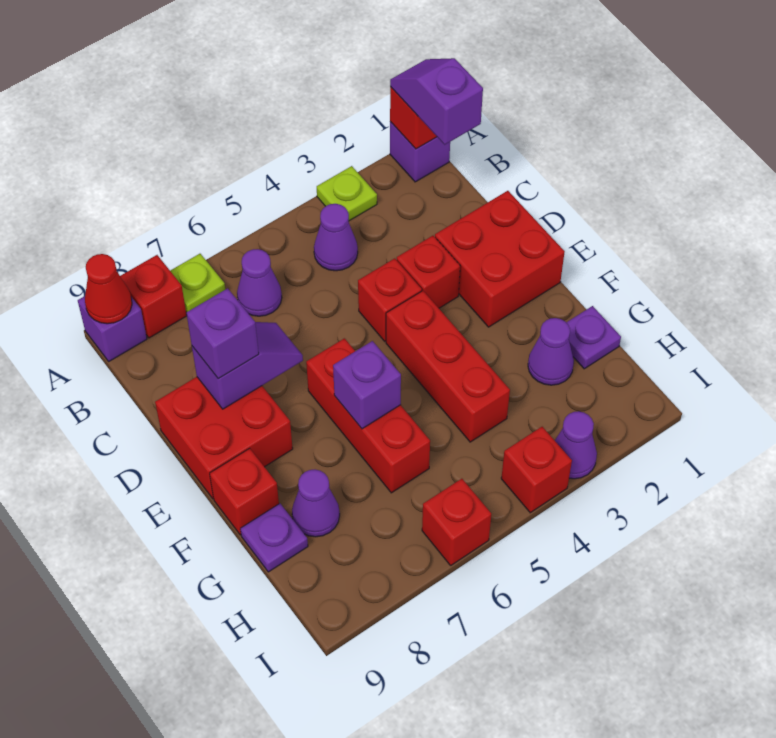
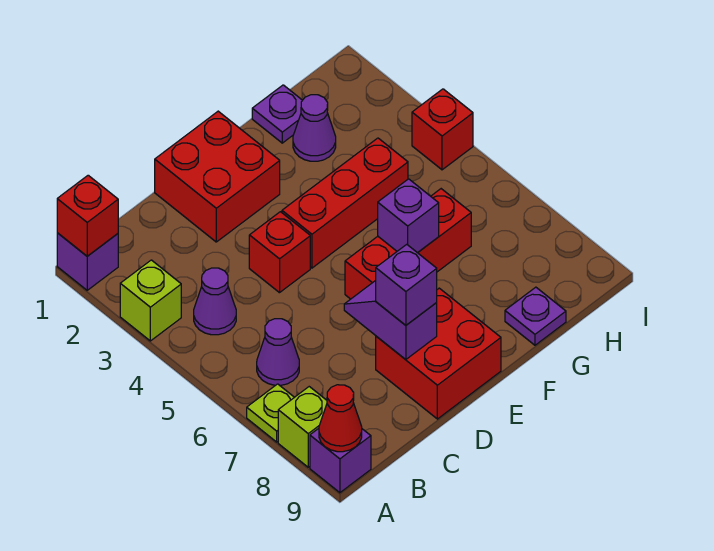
purple 1x2 slope [390,58,483,145] -> none
lime 1x1 plate [317,166,377,221] -> lime 1x1 brick [120,260,181,341]
red 1x1 brick [120,255,187,338] -> lime 1x1 brick [278,387,327,467]
red 1x1 brick [397,236,460,308] -> none
red 1x1 brick [210,448,279,535] -> none
purple 1x1 cone [292,470,340,537] -> none
purple 1x1 cone [555,411,597,479] -> none
red 1x1 brick [422,479,491,565] -> none

